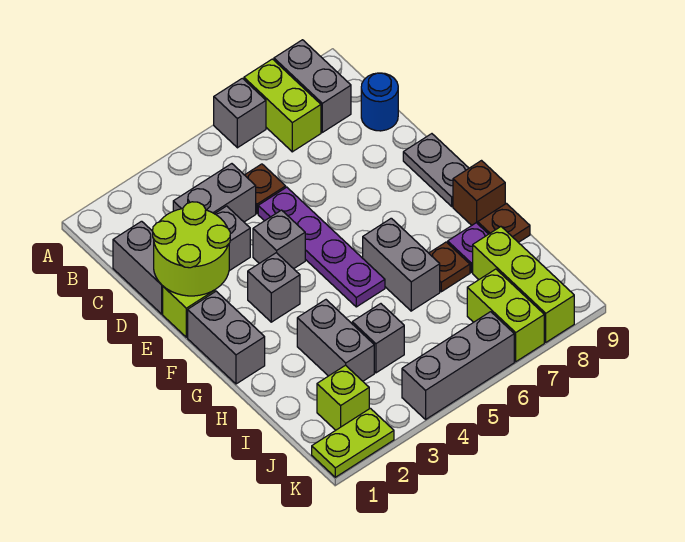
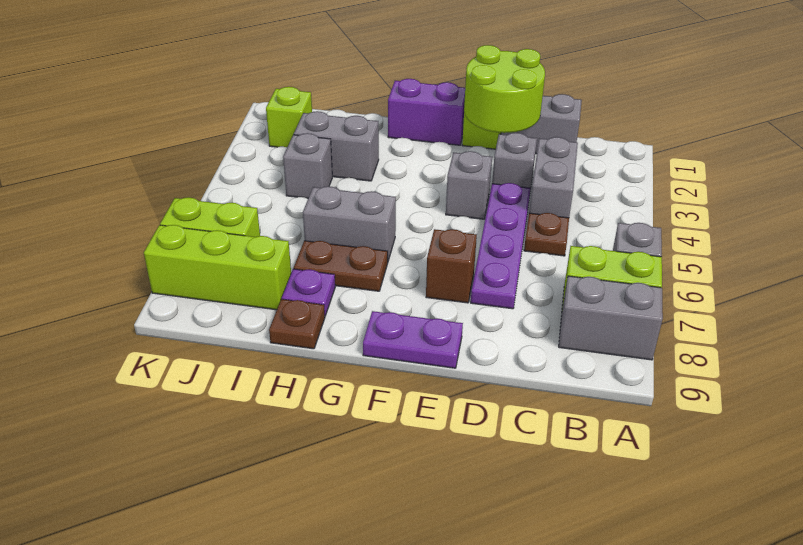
blue 1x1 round brick [361,73,398,131] -> none
purple 1x4 plate [258,187,385,307] -> purple 1x4 plate turned to [471,183,531,309]
grey 1x2 plate [403,134,469,206] -> purple 1x2 plate [363,311,463,368]
grey 1x2 brick [188,291,265,384] -> purple 1x2 brick [388,79,465,145]
grey 1x1 brick [248,253,300,322] -> none
brown 1x1 brick [453,161,505,225] -> brown 1x1 brick moved to [426,229,477,303]
brown 1x1 plate [429,242,470,292] -> brown 1x2 plate [294,241,388,291]
lime 1x2 plate [312,408,394,477] -> none
grey 1x3 brick [402,312,514,419] -> none

